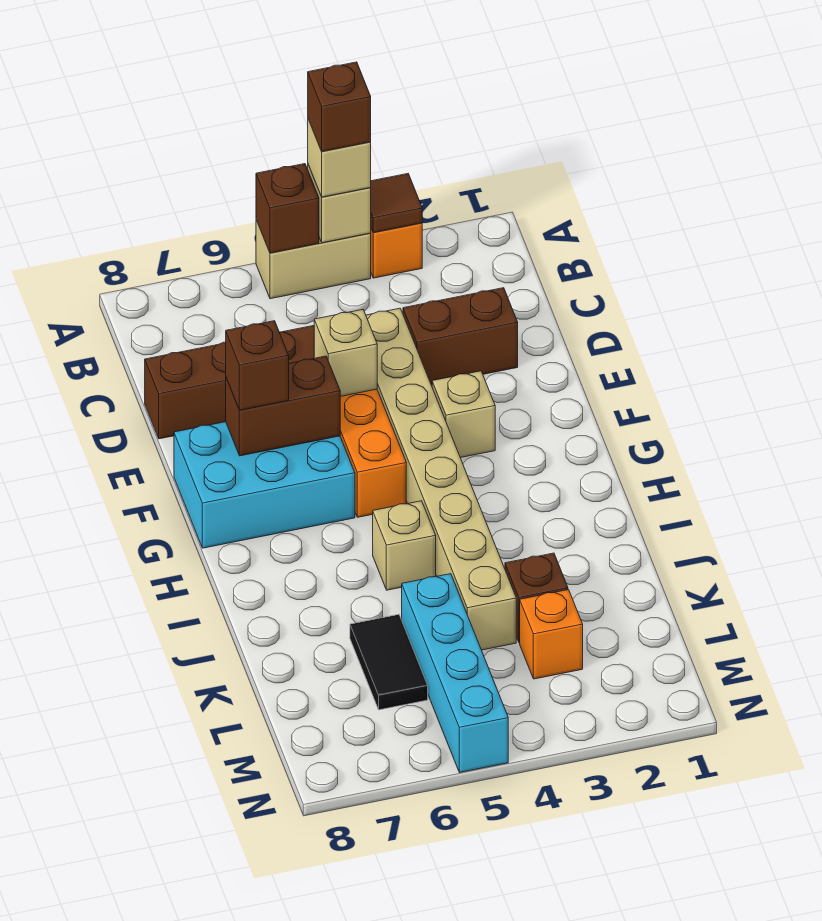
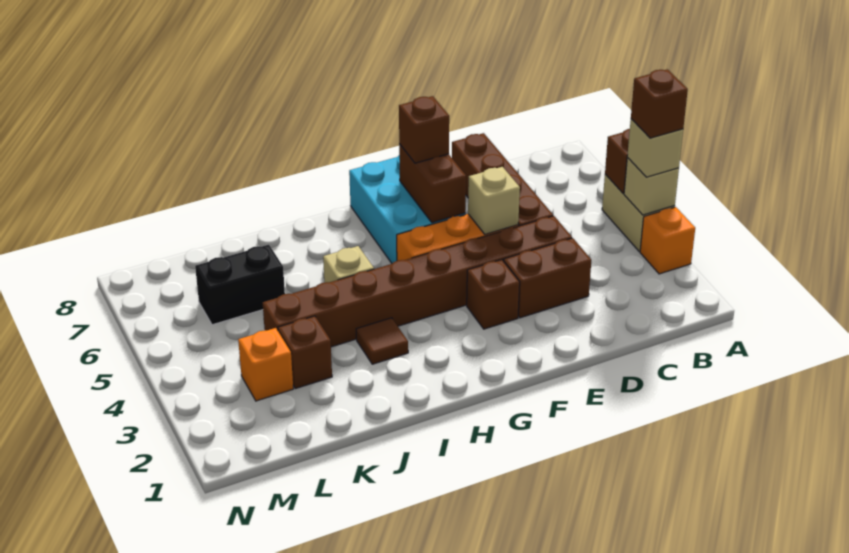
brown 1x1 tile [371,174,422,232] -> brown 1x1 tile moved to [356,318,408,364]
brown 1x2 brick [403,288,518,385] -> brown 1x2 brick turned to [504,238,591,318]
tan 1x8 brick [366,308,516,650] -> brown 1x8 brick [263,216,572,347]
tan 1x1 brick [432,371,495,458] -> brown 1x1 brick [467,260,520,329]
cyan 1x4 brick [402,574,508,773] -> none
black 1x2 tile [350,614,428,710] -> black 1x2 brick [195,245,285,325]

